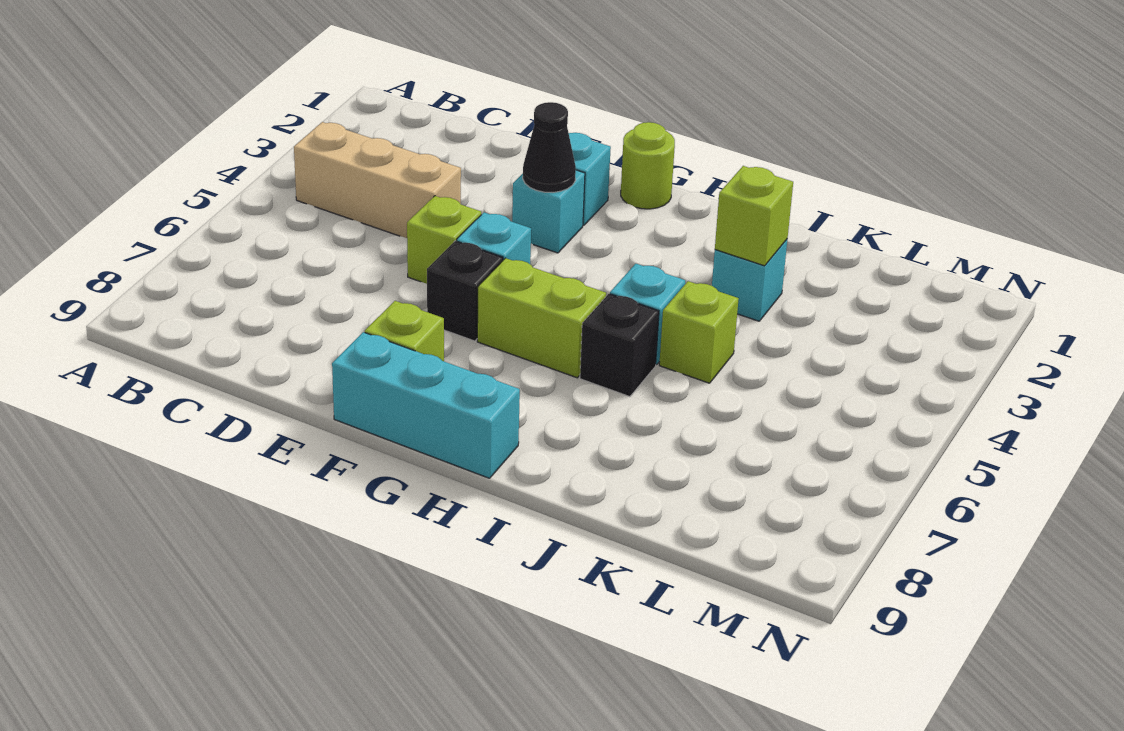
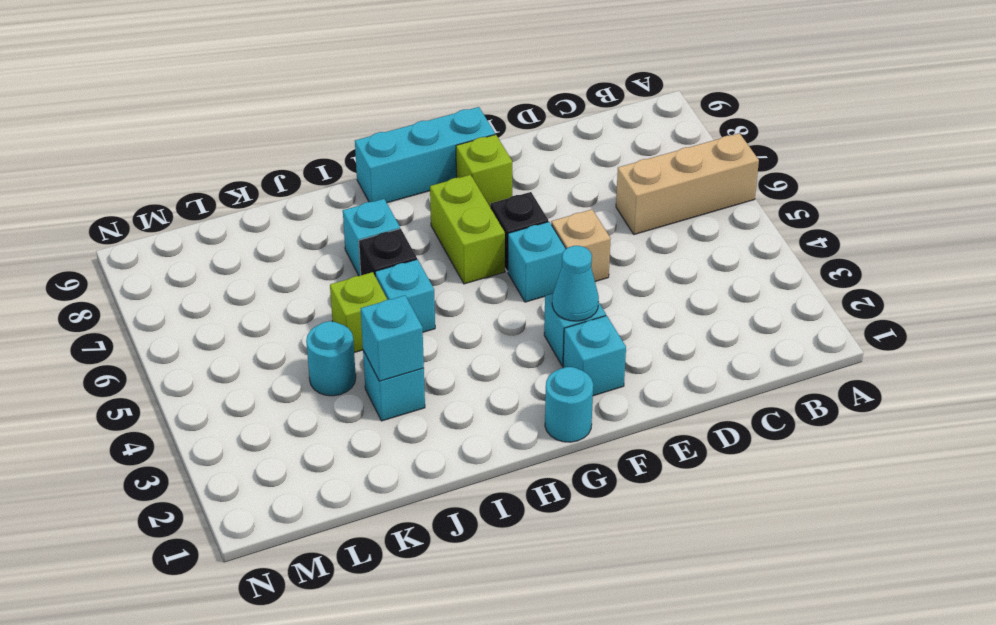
tan 1x3 brick [294,122,461,238] -> tan 1x3 brick moved to [616,133,759,235]
lime 1x1 brick [407,196,481,284] -> tan 1x1 brick [551,210,611,282]
black 1x1 cone [523,102,576,192] -> cyan 1x1 cone [552,246,599,321]
lime 1x1 round brick [621,122,675,209] -> cyan 1x1 round brick [545,367,593,442]
lime 1x2 brick [477,258,606,378] -> lime 1x2 brick turned to [430,175,505,284]
none -> cyan 1x1 brick [343,199,400,276]
lime 1x1 brick [715,166,793,266] -> cyan 1x1 brick [361,295,424,381]
none -> cyan 1x1 round brick [306,321,356,396]

